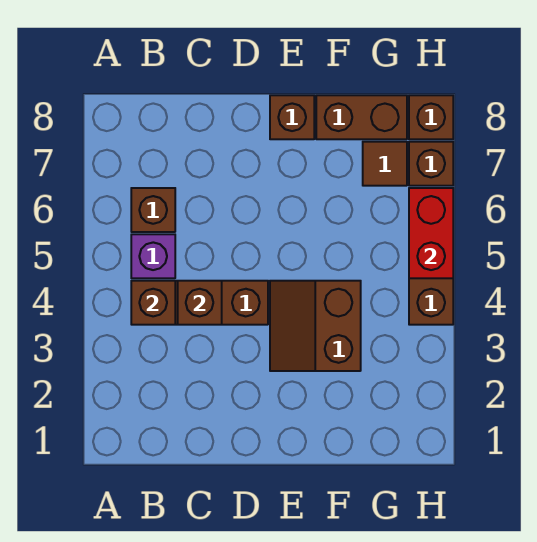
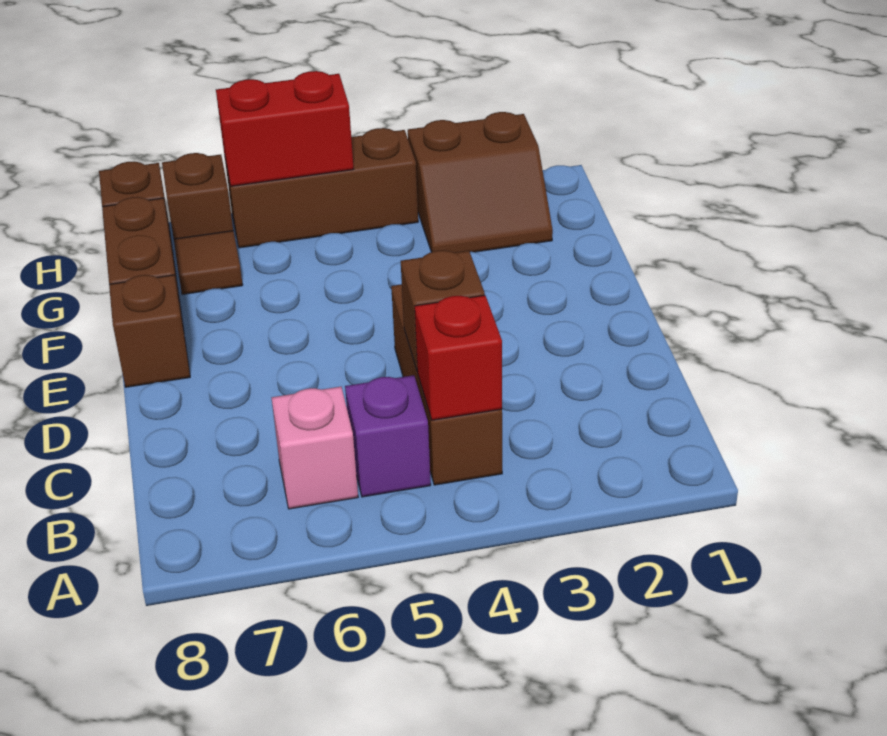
brown 1x1 brick [131,281,175,325] -> red 1x1 brick [415,295,502,420]
brown 1x1 brick [131,188,175,232] -> pink 1x1 brick [272,387,358,509]
brown 2x2 slope [270,281,361,371] -> brown 2x2 slope moved to [408,112,553,253]

